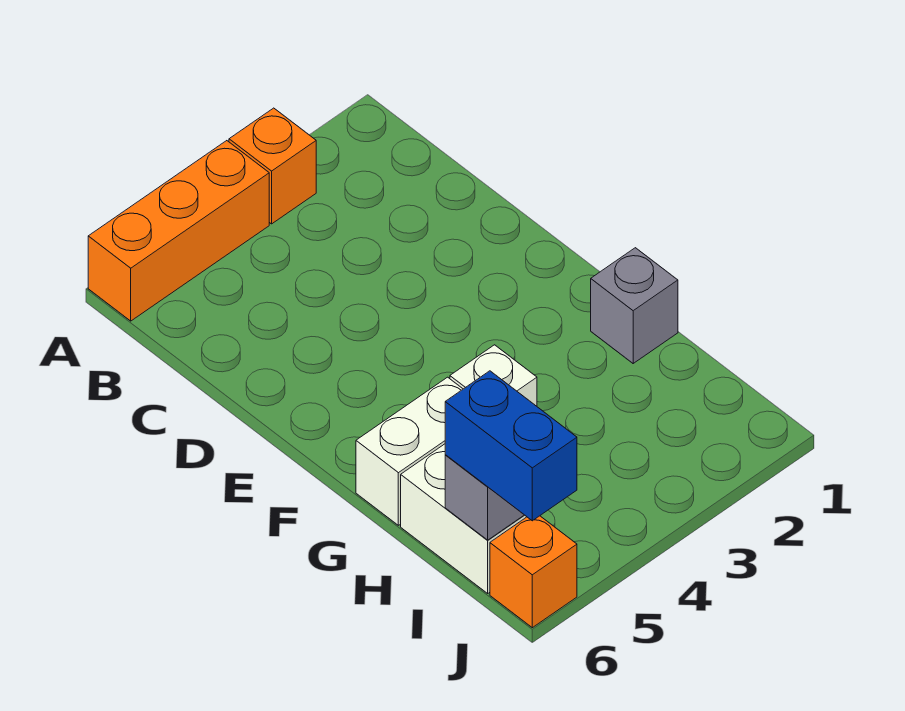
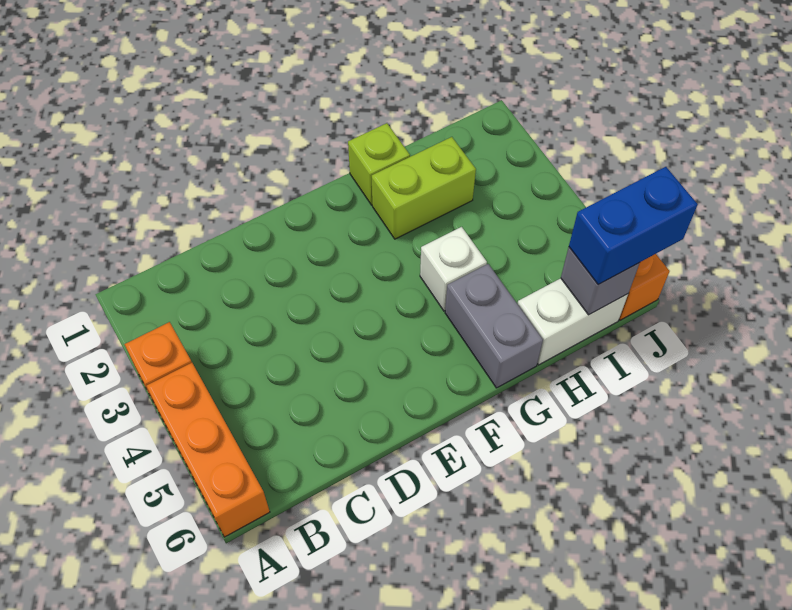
grey 1x1 brick [591,248,678,363] -> lime 1x1 brick [348,123,410,205]
none -> lime 1x2 brick [372,137,476,239]
white 1x2 brick [356,377,463,525] -> grey 1x2 brick [445,264,543,388]

